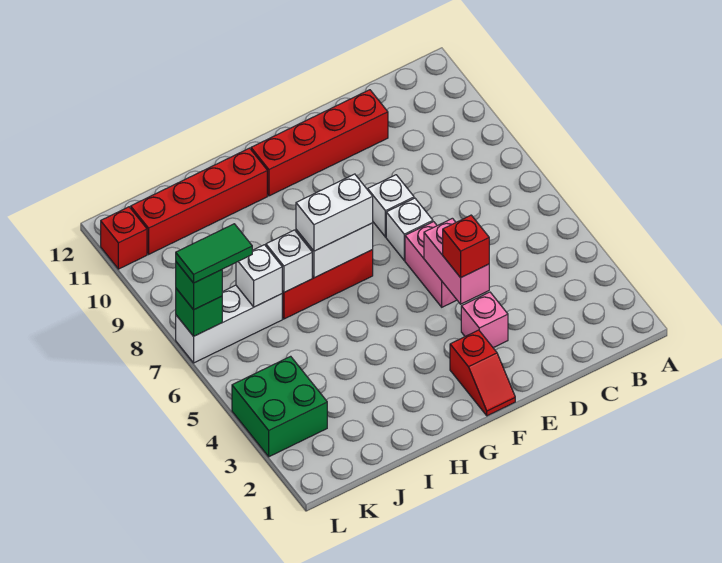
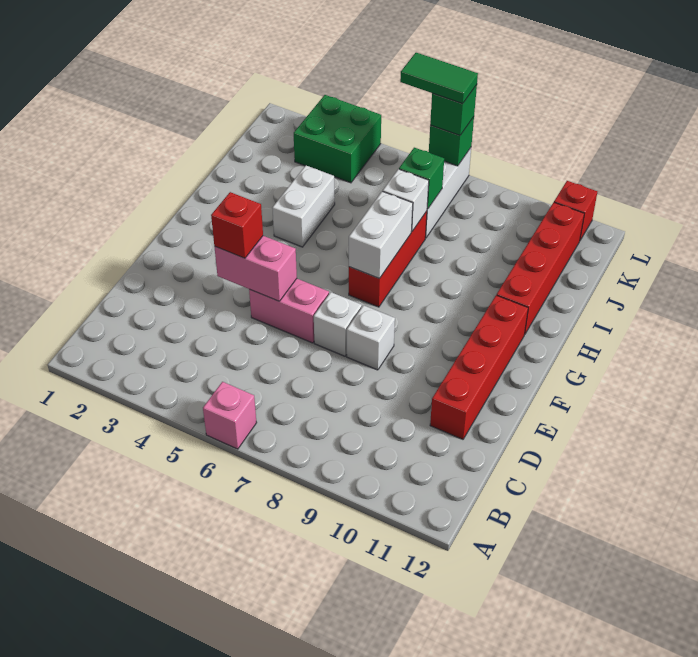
pink 1x1 brick [461,292,508,348] -> pink 1x1 brick moved to [203,382,257,449]
red 1x2 slope [450,330,515,416] -> none
white 1x2 brick [296,174,373,251] -> white 1x2 brick moved to [272,165,335,247]
white 1x1 brick [236,245,282,307] -> green 1x1 brick [399,148,444,209]
green 1x2 tile [176,224,252,283] -> green 1x2 tile turned to [400,53,478,104]

